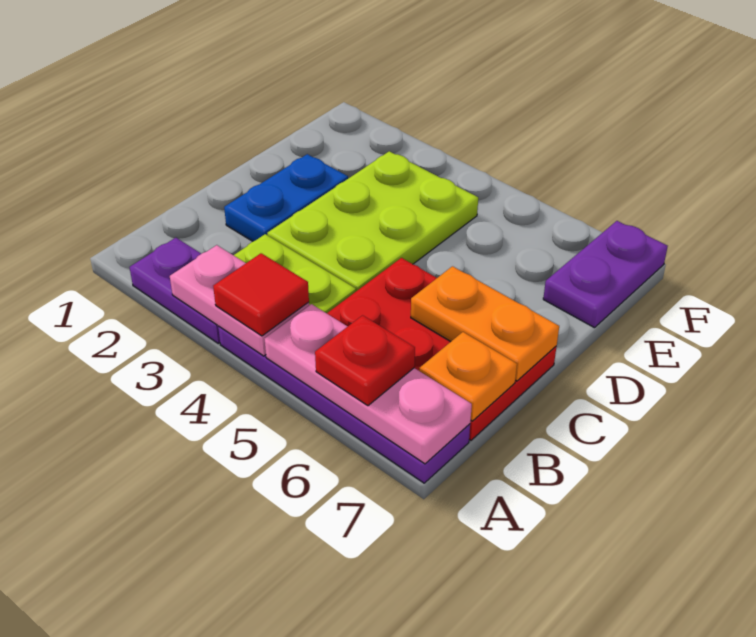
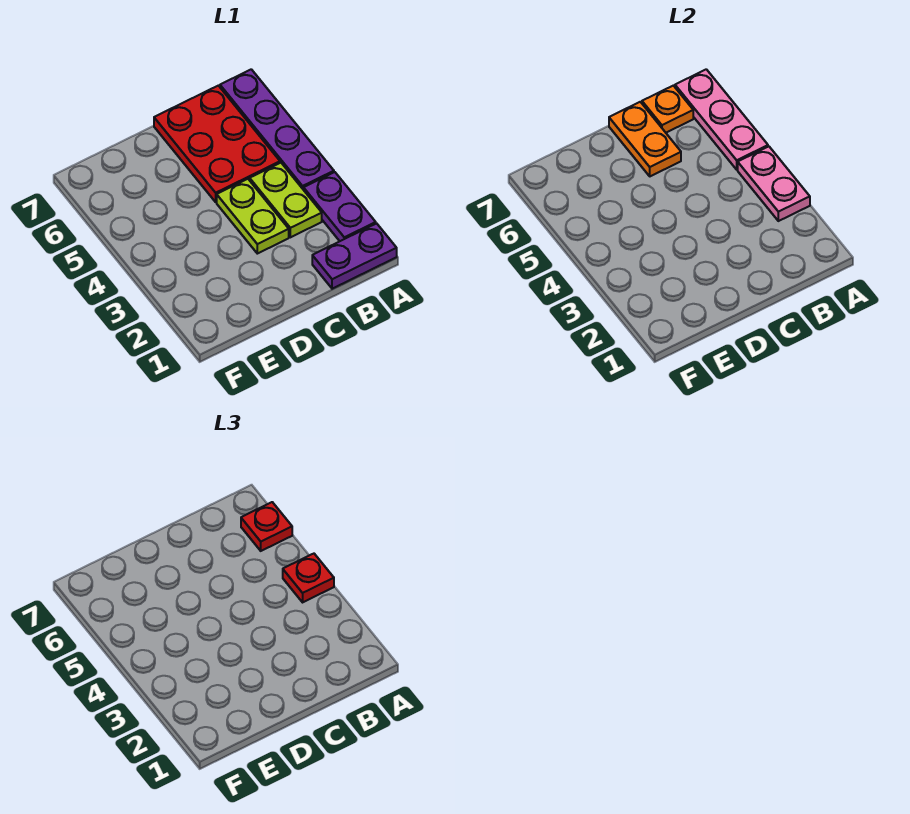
red 1x1 tile [213,253,309,336] -> red 1x1 plate [283,554,334,602]
blue 1x2 plate [224,154,348,241] -> none
lime 2x3 plate [267,151,478,291] -> lime 1x2 plate [217,179,289,254]
purple 1x2 plate [543,221,668,328] -> purple 1x2 plate moved to [312,223,397,289]

